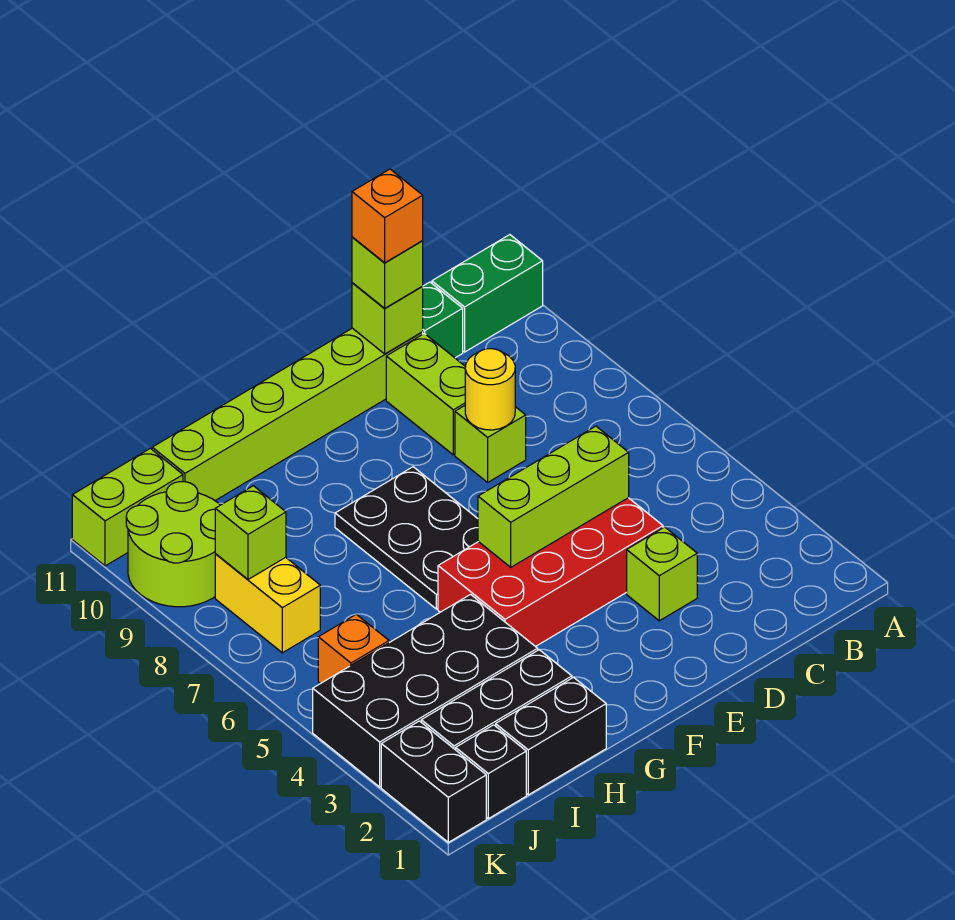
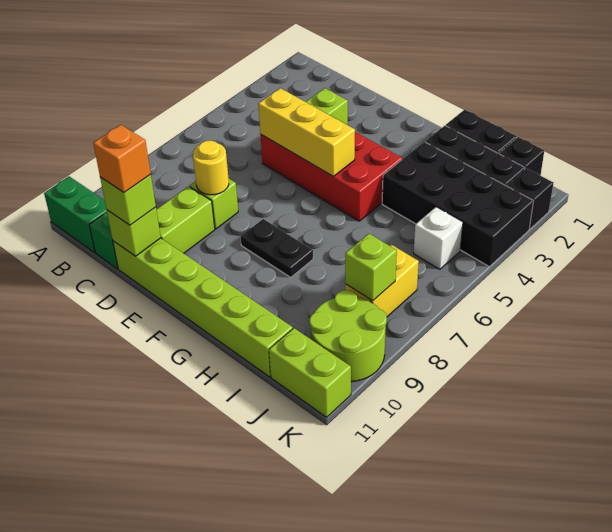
lime 1x3 brick [478,426,629,567] -> yellow 1x3 brick [258,88,355,177]
black 2x3 plate [335,467,478,609] -> black 1x2 plate [241,219,313,277]
orange 1x1 brick [318,614,389,684] -> white 1x1 brick [414,207,463,269]
black 1x2 brick [381,721,486,842] -> black 1x1 brick [507,168,553,229]

